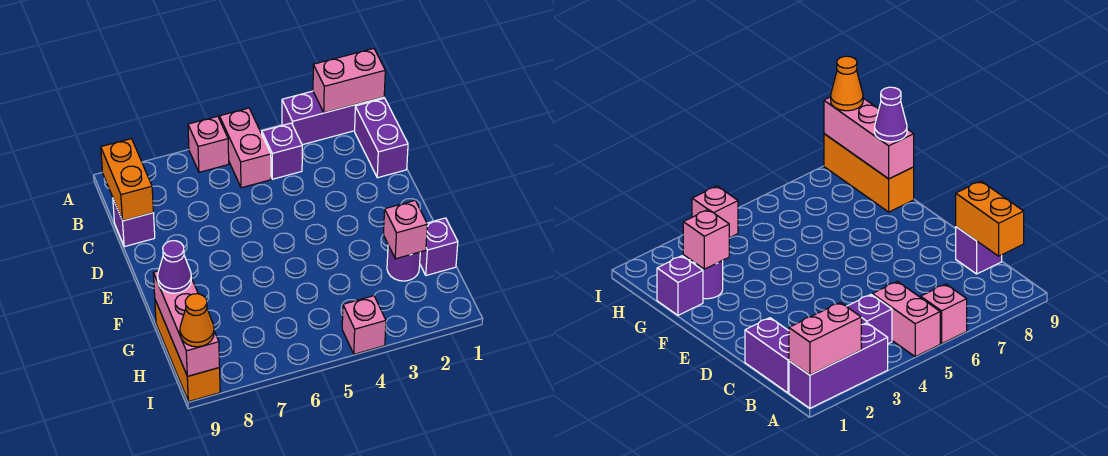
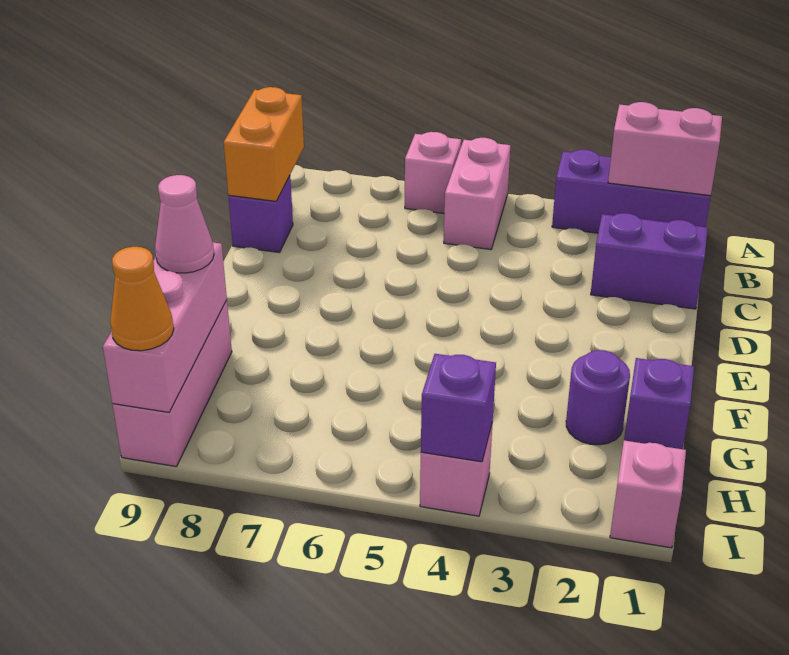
purple 1x2 brick [355,98,408,178] -> purple 1x2 brick turned to [591,213,708,309]
purple 1x1 brick [262,123,302,179] -> purple 1x1 brick moved to [421,354,496,462]
pink 1x1 brick [383,201,427,259] -> pink 1x1 brick moved to [610,440,686,548]
orange 1x3 brick [155,300,220,402] -> pink 1x3 brick [113,300,232,467]
purple 1x1 cone [158,241,191,293] -> pink 1x1 cone [155,175,214,273]

